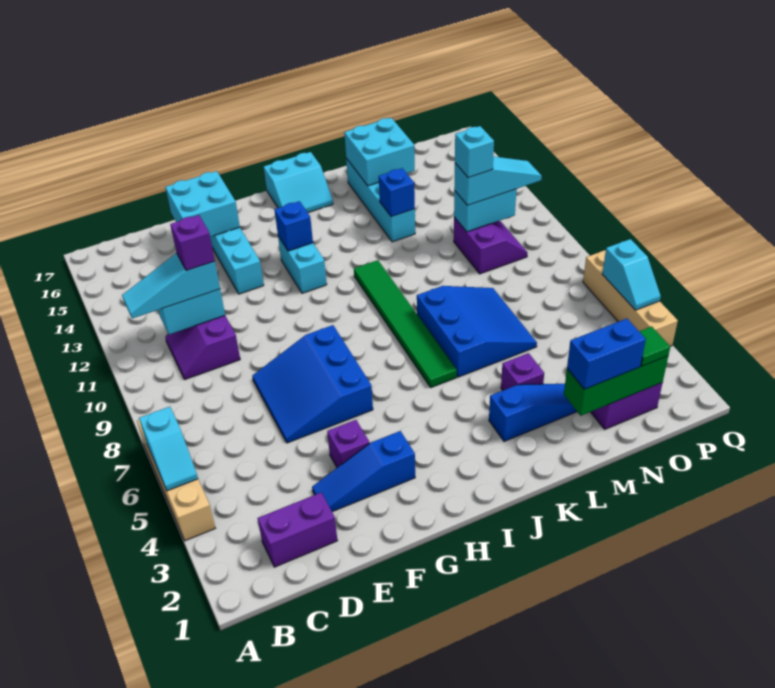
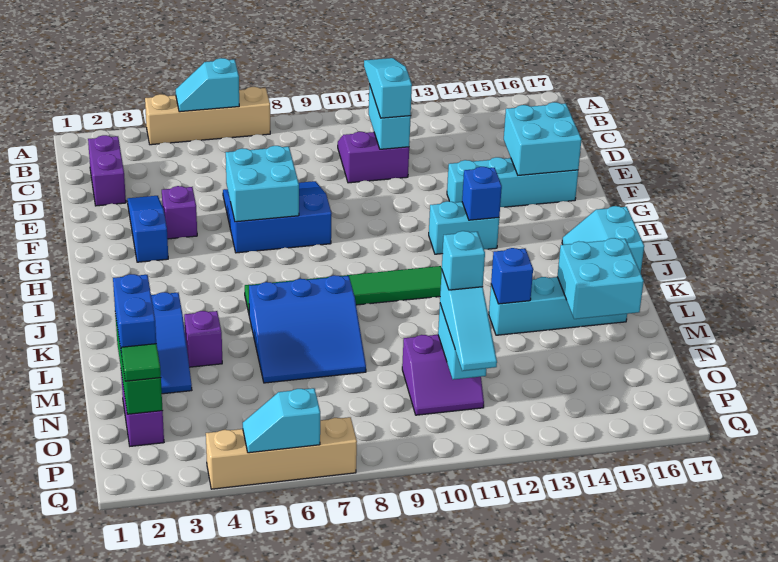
purple 1x1 brick [170,215,215,271] -> none
none -> cyan 2x2 brick [226,146,299,222]

